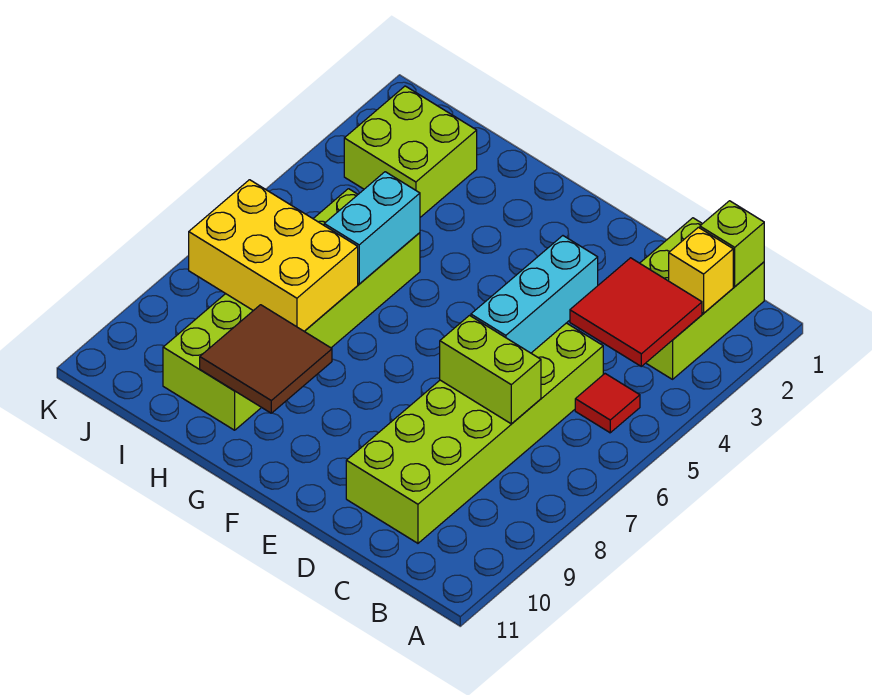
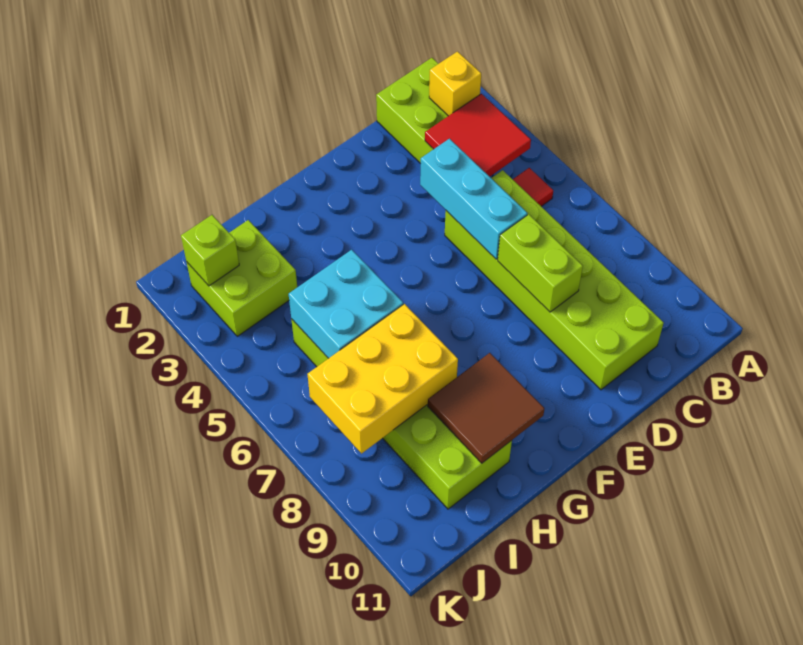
lime 1x1 brick [700,201,764,286] -> lime 1x1 brick moved to [181,215,239,286]
lime 1x2 brick [440,316,541,424] -> lime 1x2 brick turned to [498,214,583,312]
cyan 1x2 brick [324,172,420,284] -> cyan 2x2 brick [289,250,403,358]

